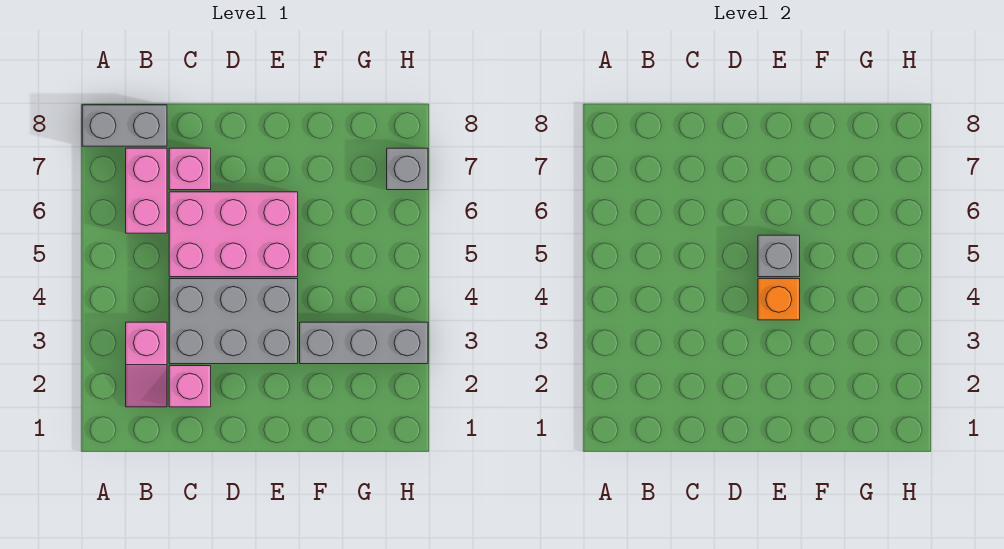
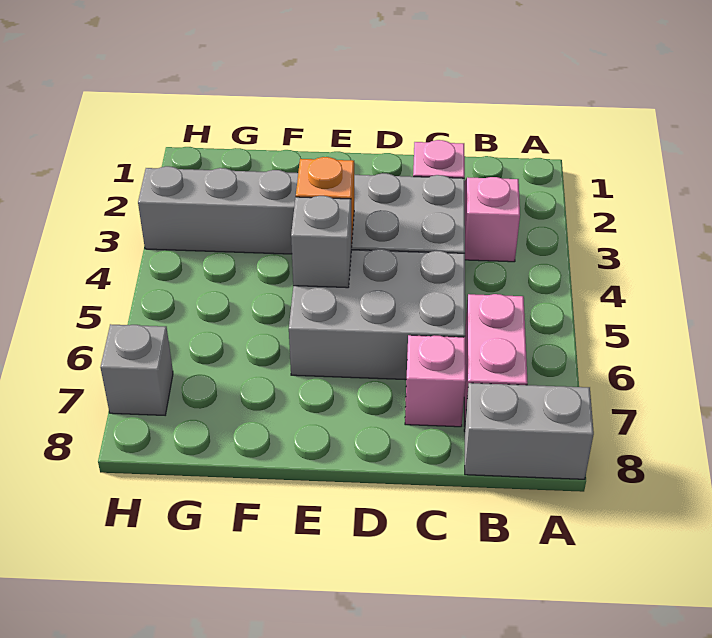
pink 2x3 brick [169,192,298,277] -> grey 2x3 brick [289,249,465,380]

